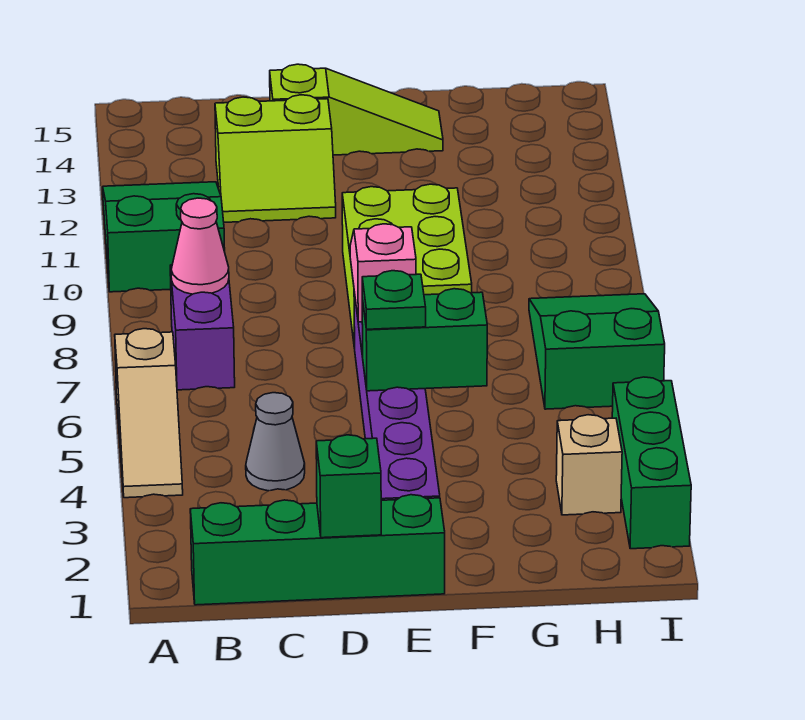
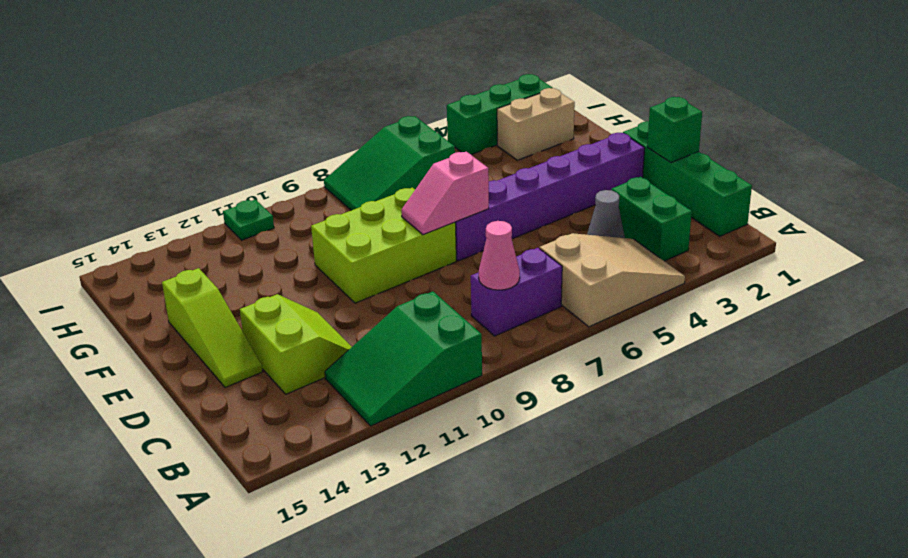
tan 1x3 slope [115,329,183,498] -> tan 2x3 slope [540,233,685,327]
lime 1x3 slope [270,64,443,155] -> lime 1x3 slope turned to [162,268,263,388]
green 1x2 brick [362,289,487,391] -> green 1x2 brick moved to [612,177,692,261]
green 1x1 plate [362,271,426,329] -> green 1x1 plate moved to [223,199,274,240]
tan 1x1 brick [556,415,622,515] -> tan 1x2 brick [497,88,575,160]

